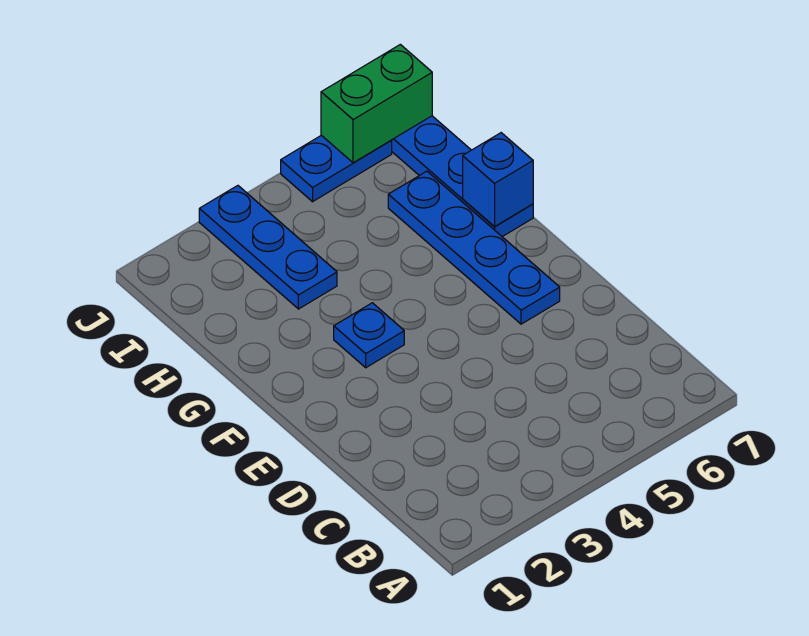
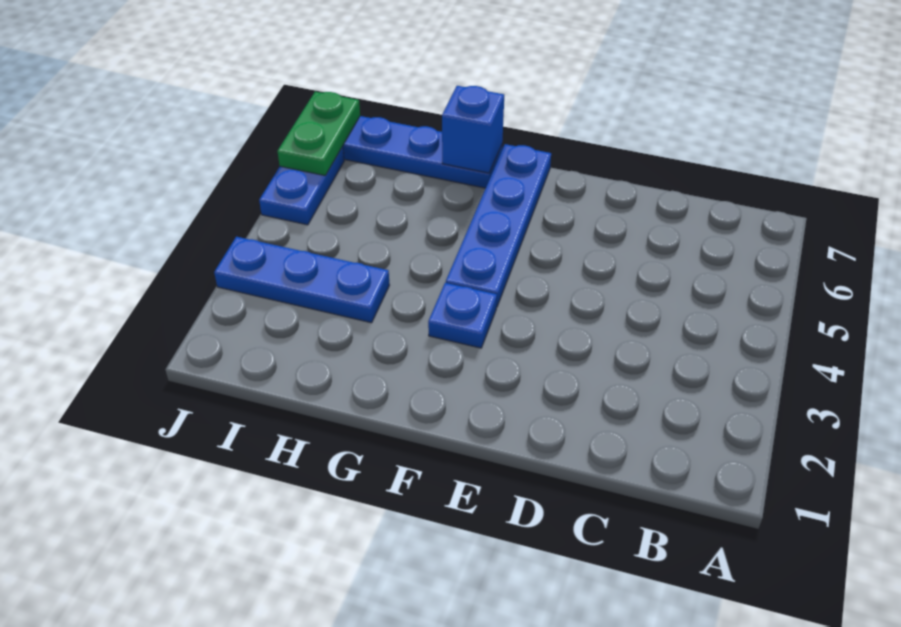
blue 1x4 plate [388,171,560,324] -> blue 1x4 plate turned to [446,144,551,307]
green 1x2 brick [321,44,432,163] -> green 1x2 plate [278,92,360,176]

